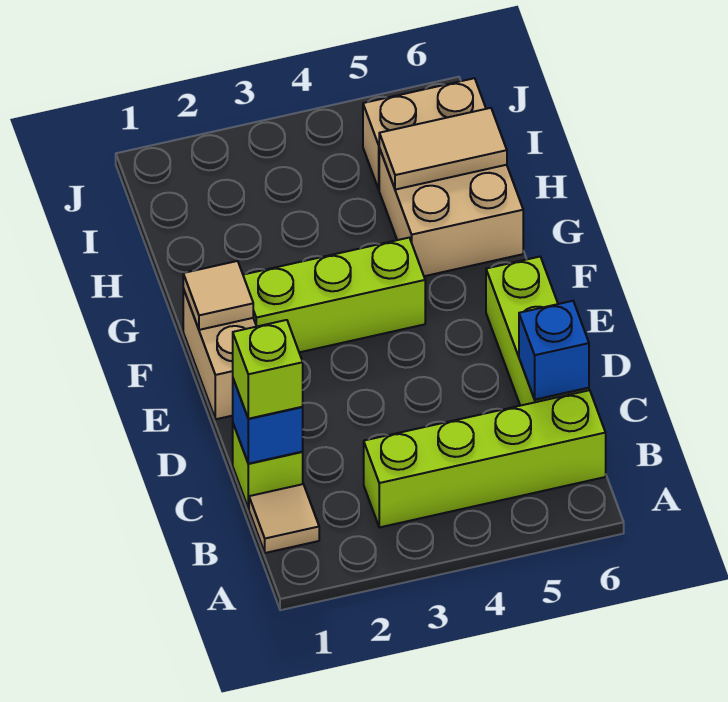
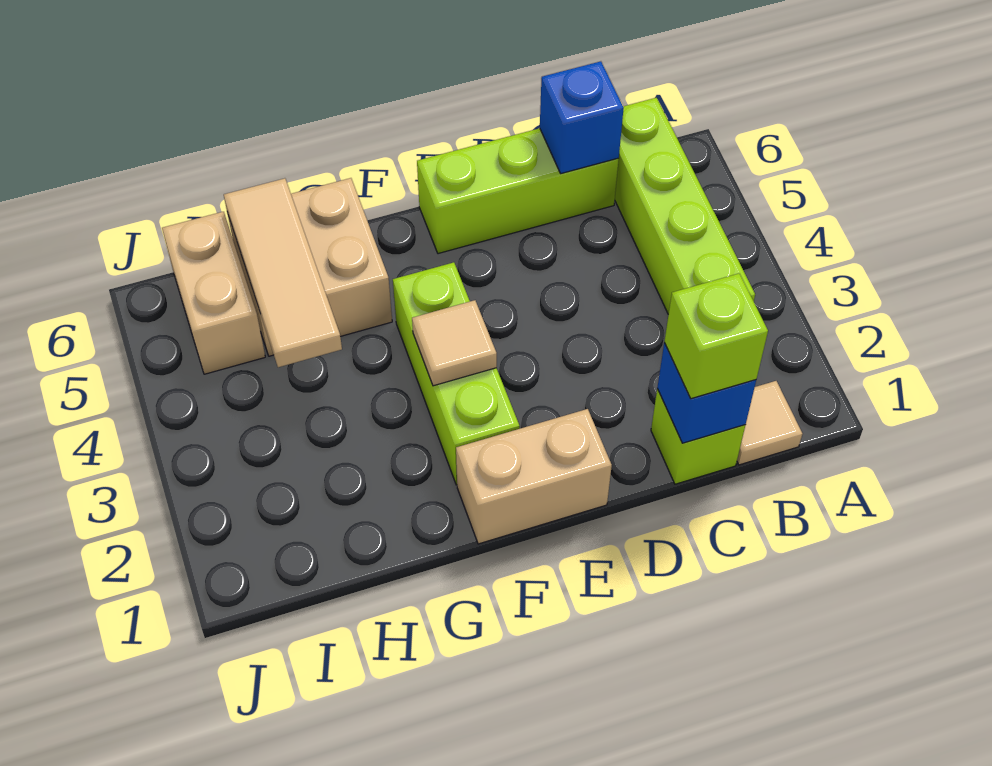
tan 1x1 tile [183,261,253,330] -> tan 1x1 tile moved to [412,300,497,386]
tan 1x2 tile [379,108,507,190] -> tan 1x3 tile [224,178,342,367]

